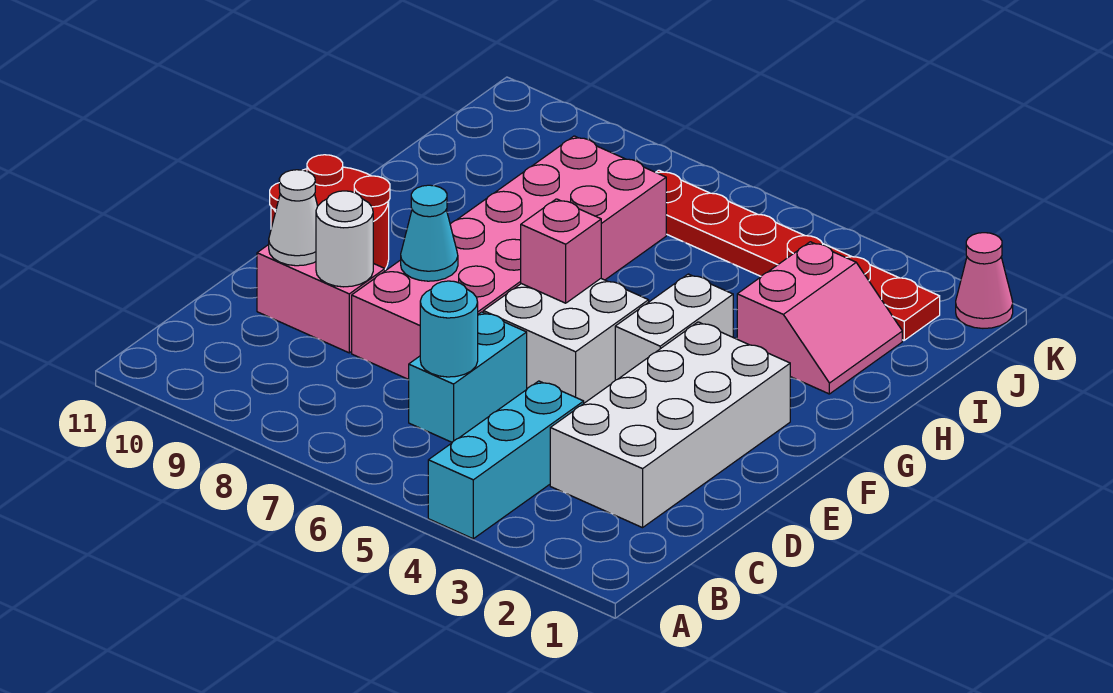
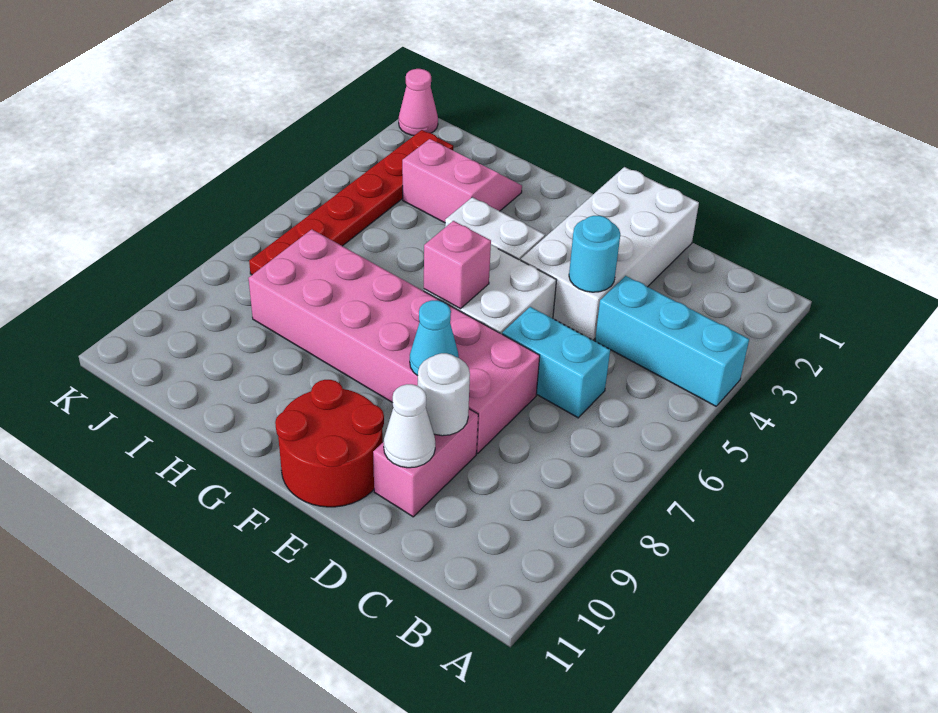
white 2x4 brick [550,322,790,528] -> white 2x4 brick turned to [521,167,699,340]
cyan 1x1 round brick [420,281,478,377] -> cyan 1x1 round brick moved to [569,216,620,292]

